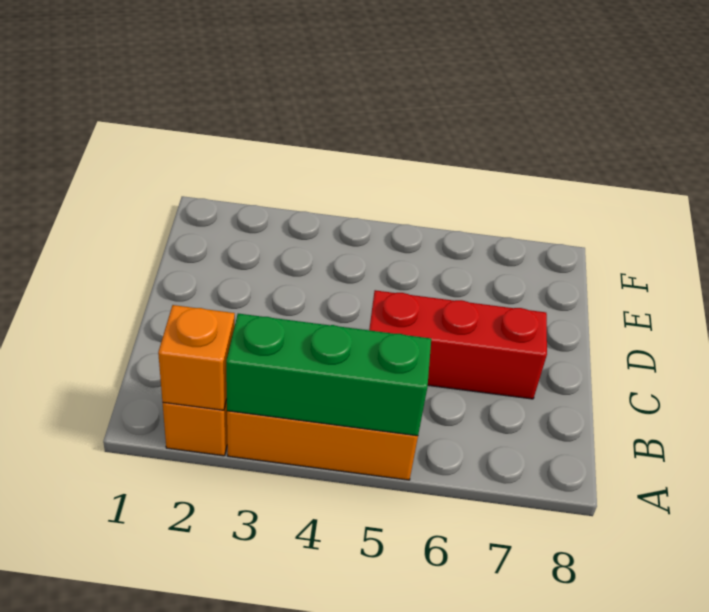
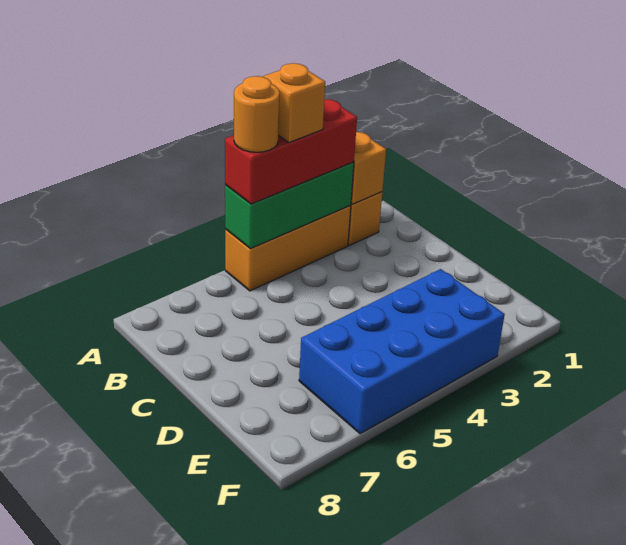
none -> orange 1x1 brick [263,63,325,143]
none -> orange 1x1 round brick [234,76,280,152]
red 1x3 brick [369,290,547,399] -> red 1x3 brick moved to [225,99,357,204]
none -> blue 2x4 brick [299,269,505,434]

